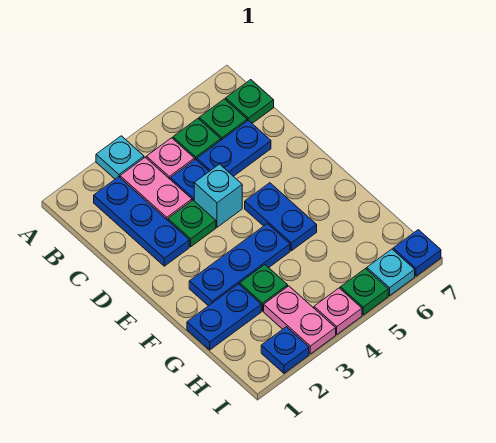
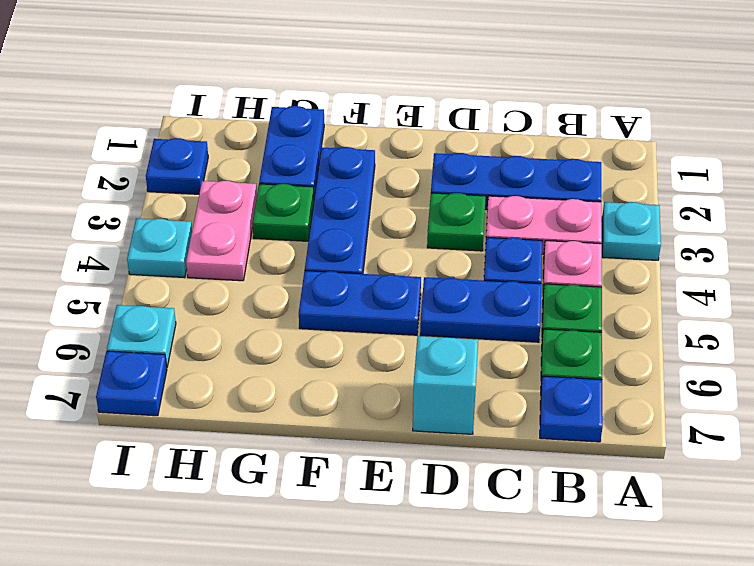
green 1x1 plate [226,80,274,123] -> blue 1x1 plate [540,376,603,442]
blue 1x2 plate [197,120,271,176] -> blue 1x2 plate turned to [420,277,541,342]
cyan 1x1 brick [194,164,242,227] -> cyan 1x1 brick moved to [413,336,478,434]
pink 1x2 plate [264,286,336,354] -> pink 1x2 plate turned to [186,181,257,281]
pink 1x1 plate [314,288,362,334] -> cyan 1x1 plate [127,218,192,278]
green 1x1 plate [340,269,388,315] -> none

